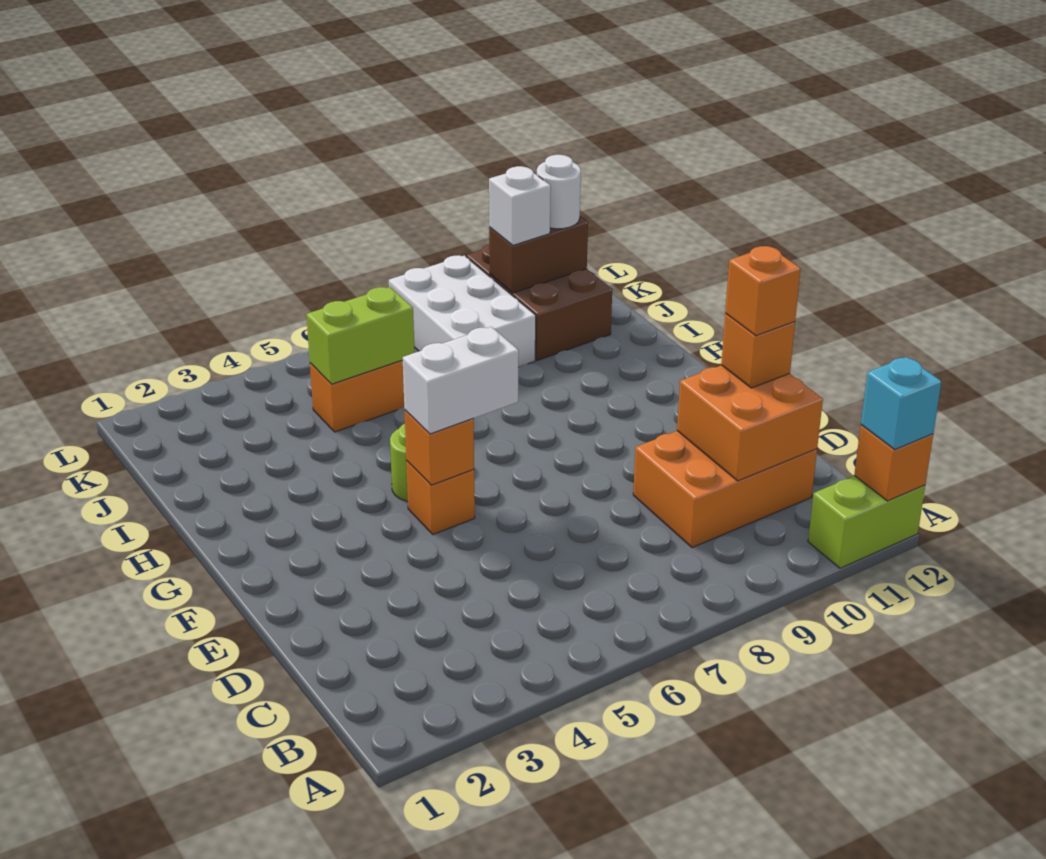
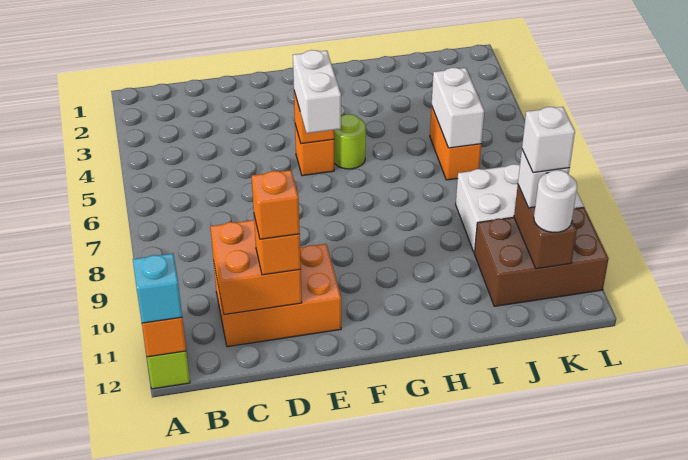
orange 2x3 brick [633,431,817,548] -> orange 2x3 brick turned to [214,244,341,347]
lime 1x2 brick [306,287,415,384] -> white 1x2 brick [432,68,484,148]
none -> white 1x1 brick [522,107,575,173]

